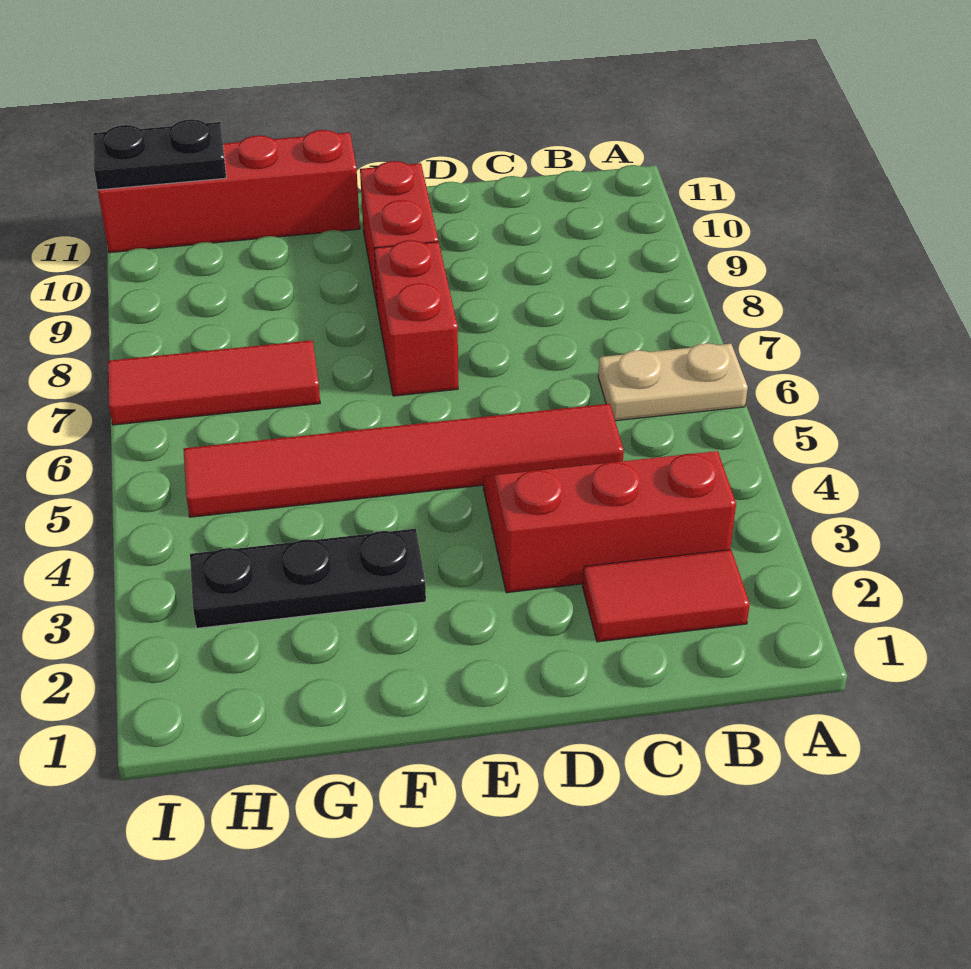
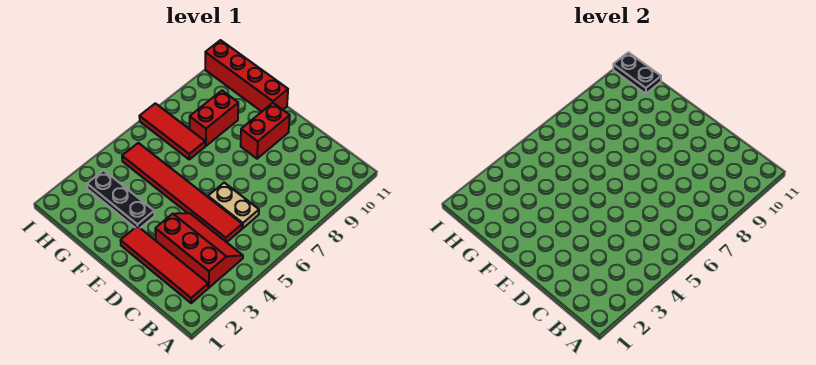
tan 1x2 plate [598,343,748,421] -> tan 1x2 plate moved to [208,183,259,228]
red 1x2 tile [583,550,750,642] -> red 1x4 tile [120,226,208,303]
red 1x2 brick [374,240,458,396] -> red 1x2 brick moved to [190,91,238,146]

